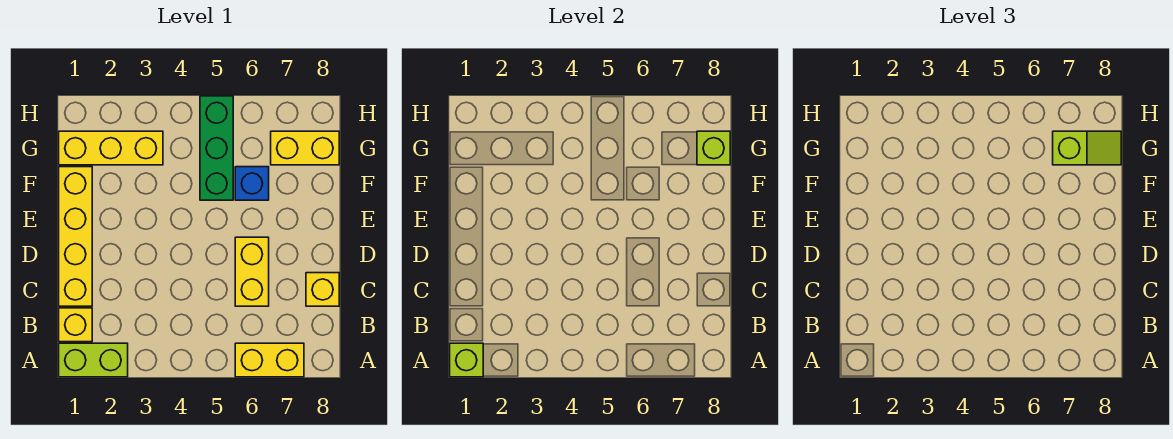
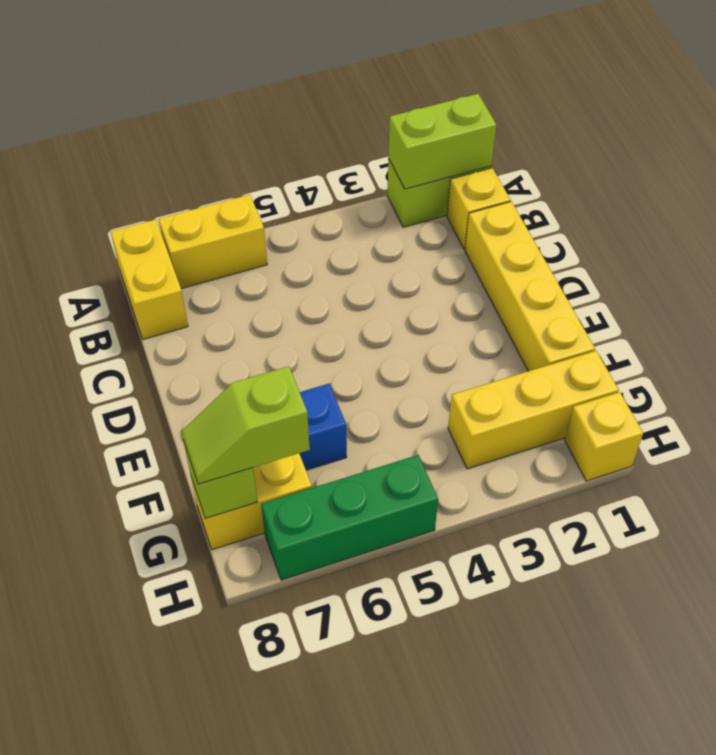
lime 1x1 brick [450,343,483,377] -> lime 1x2 brick [389,94,497,189]
yellow 1x2 brick [235,237,269,306] -> yellow 1x2 brick moved to [111,219,188,339]
yellow 1x1 brick [306,273,339,306] -> yellow 1x1 brick moved to [565,392,643,481]
green 1x3 brick [200,96,233,200] -> green 1x3 brick turned to [261,455,438,580]

